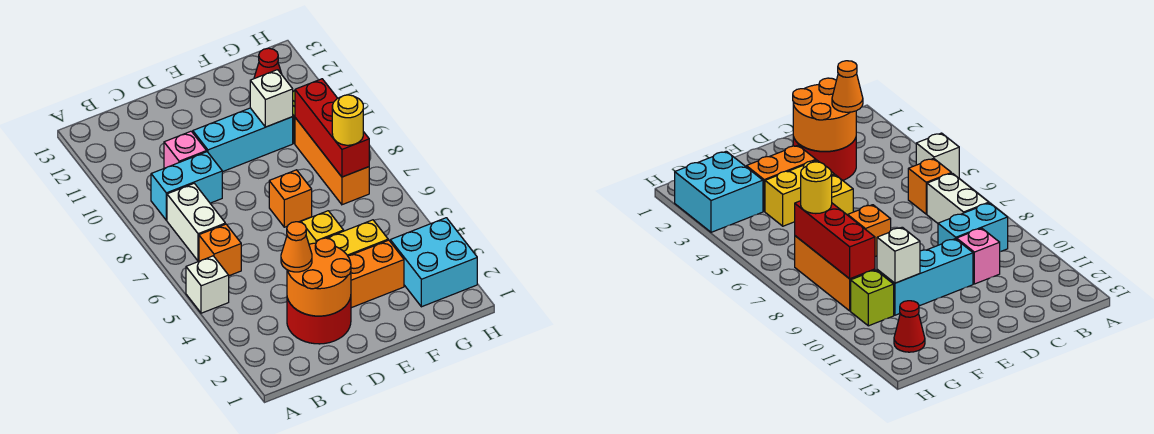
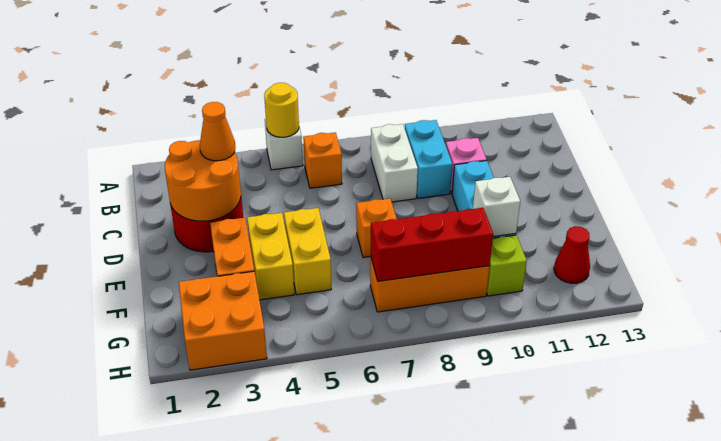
white 1x2 brick [167,183,225,261] -> white 1x2 brick turned to [371,124,418,202]
yellow 1x1 brick [301,211,344,244] -> yellow 1x2 brick [284,208,331,295]
cyan 2x2 brick [390,218,477,307] -> orange 2x2 brick [179,271,267,370]
yellow 1x1 round brick [332,95,363,145] -> yellow 1x1 round brick moved to [264,83,299,137]

